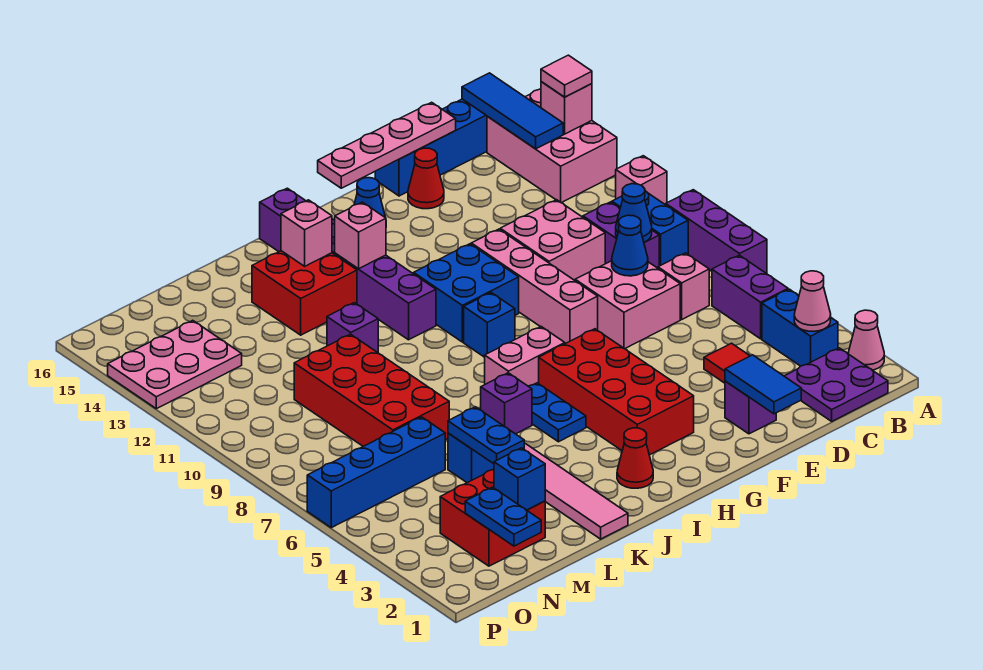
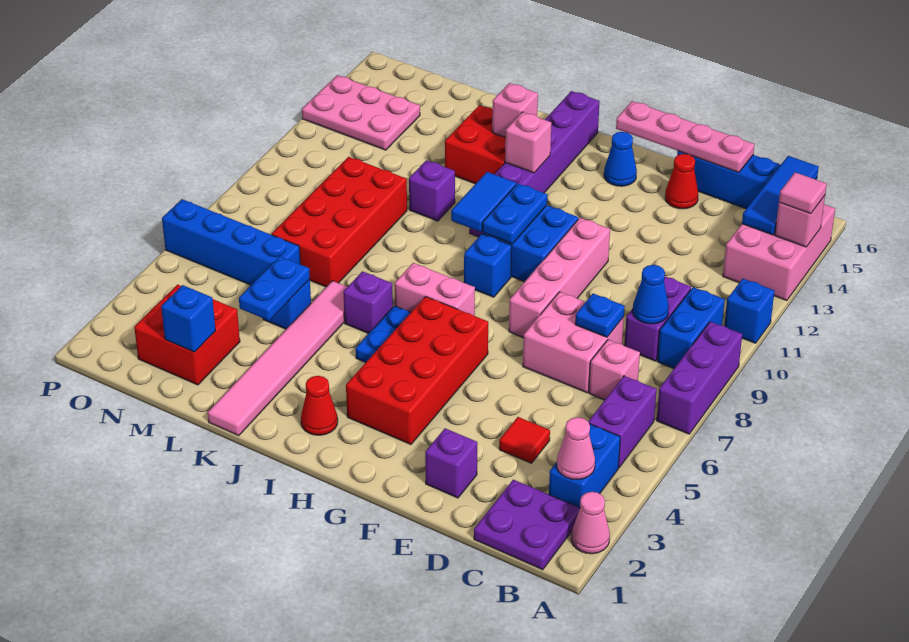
pink 1x1 brick [616,156,667,205] -> blue 1x1 brick [724,279,775,343]
blue 1x1 cone [612,215,648,276] -> blue 1x1 plate [575,294,625,337]
pink 2x2 brick [500,200,605,280] -> none
blue 1x2 tile [725,355,801,414] -> blue 1x2 tile moved to [451,172,516,232]
blue 1x2 plate [465,487,541,546] -> blue 1x2 plate moved to [483,183,547,244]

